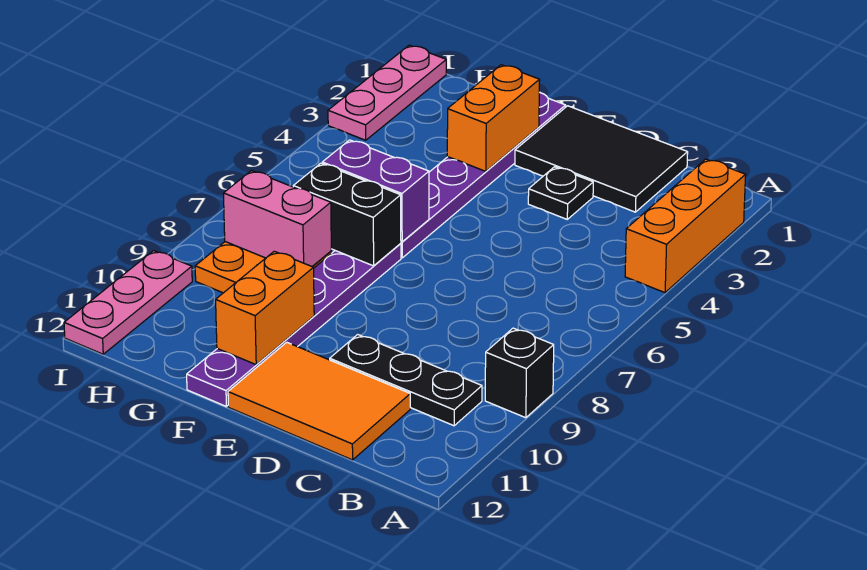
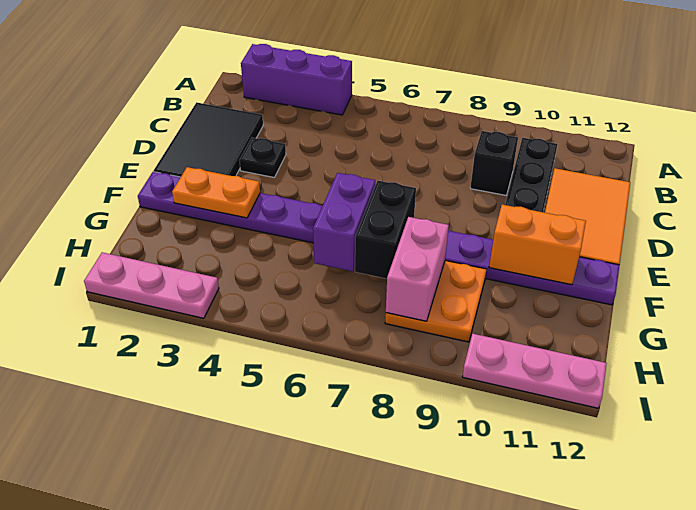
orange 1x3 brick [625,159,746,293] -> purple 1x3 brick [241,44,352,115]
black 1x1 brick [485,328,554,418] -> black 1x1 brick moved to [470,131,518,195]
orange 1x2 brick [447,65,540,171] -> orange 1x2 plate [172,167,260,218]

